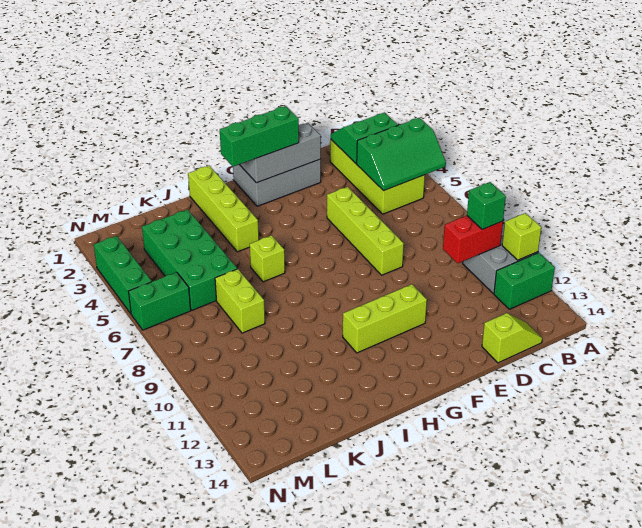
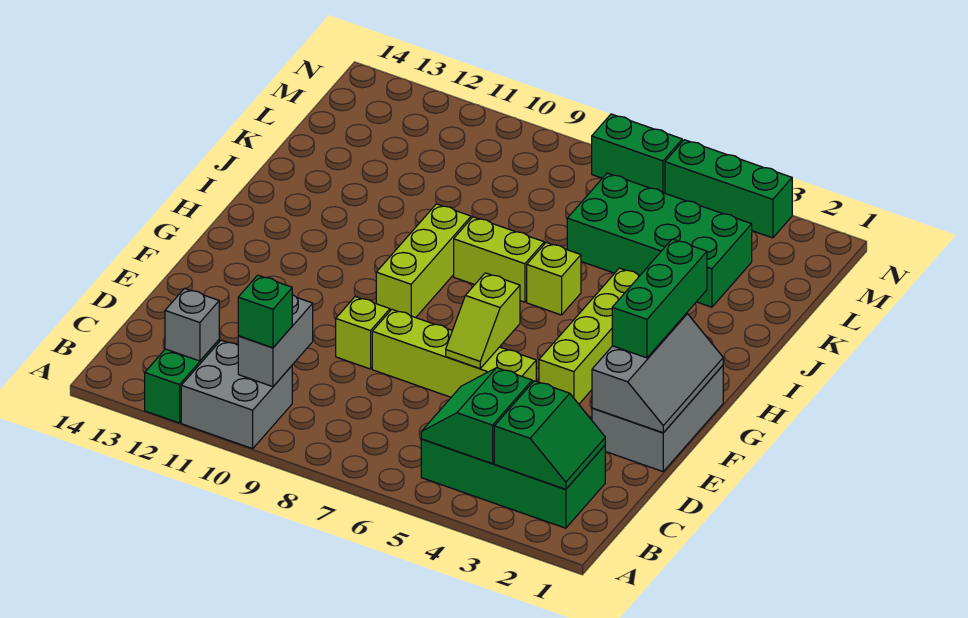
green 2x3 slope [357,118,446,191] -> green 2x2 slope [421,368,532,464]
lime 1x1 brick [502,213,541,260] -> lime 1x1 brick moved to [336,296,390,369]
lime 2x4 brick [330,140,425,214] -> green 2x4 brick [421,439,605,528]
red 1x2 brick [443,216,503,263] -> grey 1x2 brick [238,295,313,387]
none -> grey 1x1 brick [165,288,219,361]
lime 1x2 slope [482,313,542,363] -> lime 1x2 slope moved to [446,273,520,368]
lime 1x3 brick [343,284,427,353] -> lime 1x3 brick moved to [376,204,471,318]
lime 1x4 brick [188,166,259,252] -> lime 1x4 brick turned to [539,268,640,404]
lime 1x2 brick [215,269,265,333] -> lime 1x2 brick moved to [454,217,544,302]
green 1x2 brick [128,272,191,330] -> green 1x2 brick turned to [592,114,682,193]

